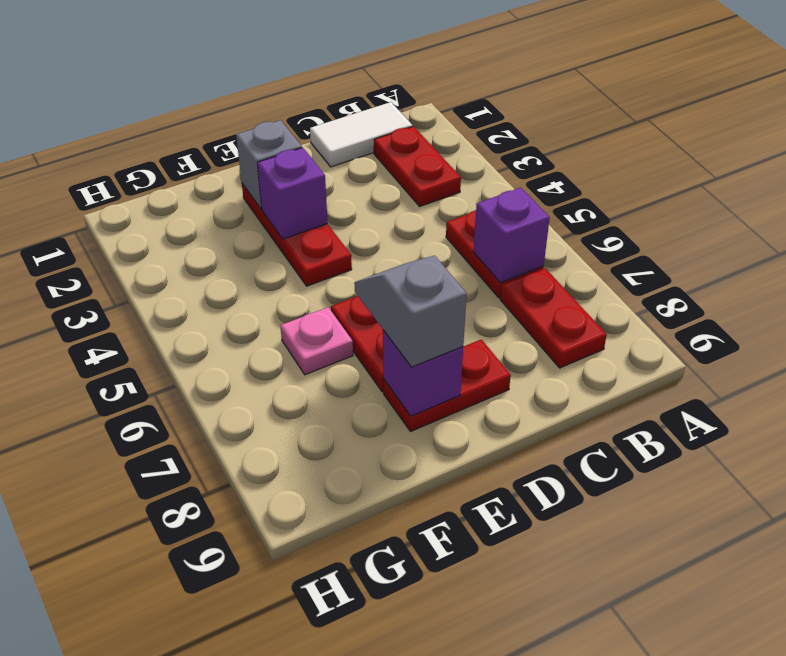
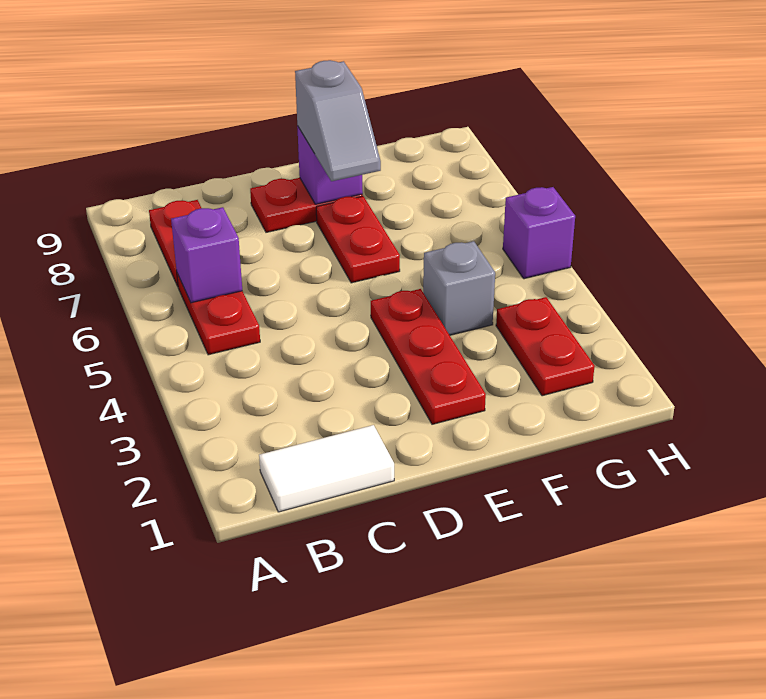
red 1x2 plate [374,126,461,206] -> red 1x2 plate moved to [496,297,595,396]
grey 1x1 brick [236,120,302,209] -> grey 1x1 brick moved to [423,241,495,335]
purple 1x1 brick [257,148,328,239] -> purple 1x1 brick moved to [503,187,575,279]
pink 1x1 plate [280,307,353,375] -> none

